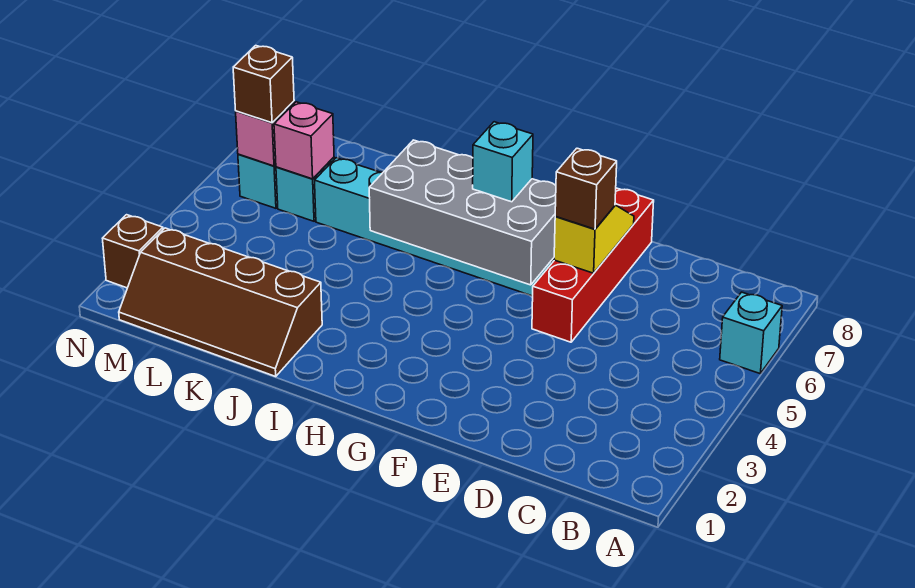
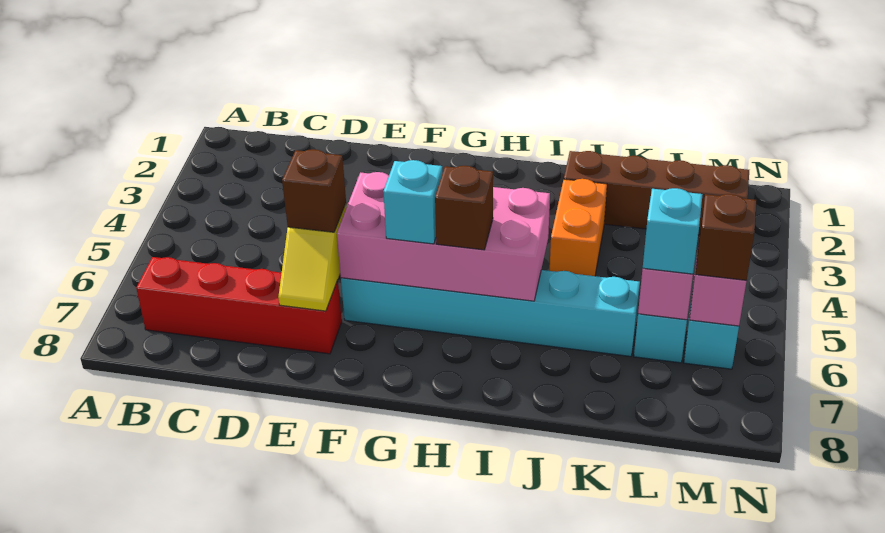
cyan 1x1 brick [720,292,782,373] -> cyan 1x1 brick moved to [643,188,703,274]
red 1x4 brick [532,188,654,342] -> red 1x4 brick turned to [136,257,342,354]
grey 2x4 brick [369,140,556,285] -> pink 2x4 brick [337,172,550,301]
none -> orange 1x2 brick [550,179,607,276]
brown 1x1 brick [102,215,163,288] -> brown 1x1 brick moved to [435,166,493,250]

